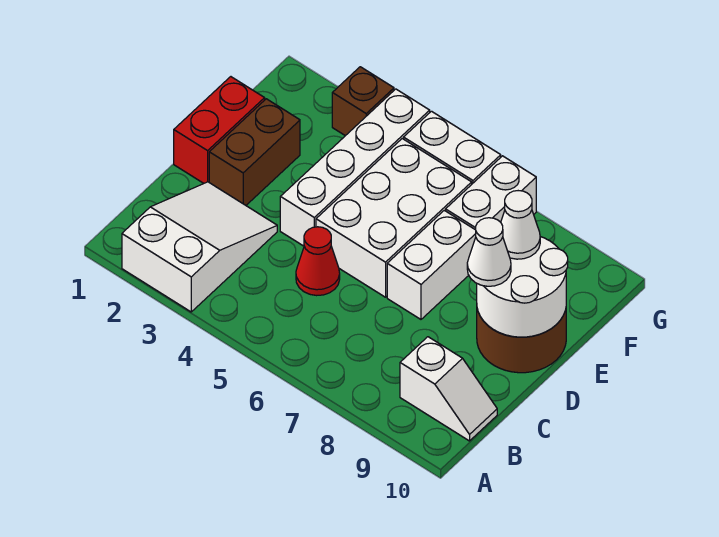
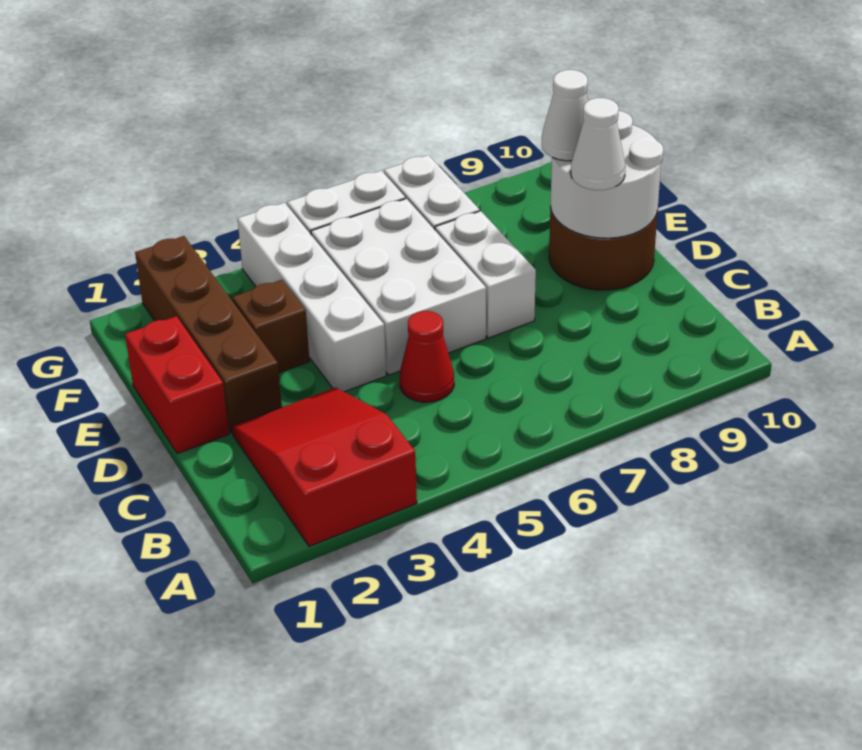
white 2x3 slope [122,182,277,312] -> red 2x3 slope [232,388,417,546]
white 1x2 slope [400,337,497,441] -> none
brown 1x2 brick [209,99,300,205] -> brown 1x4 brick [135,236,282,433]
brown 1x1 brick [332,67,394,136] -> brown 1x1 brick moved to [232,280,310,373]

